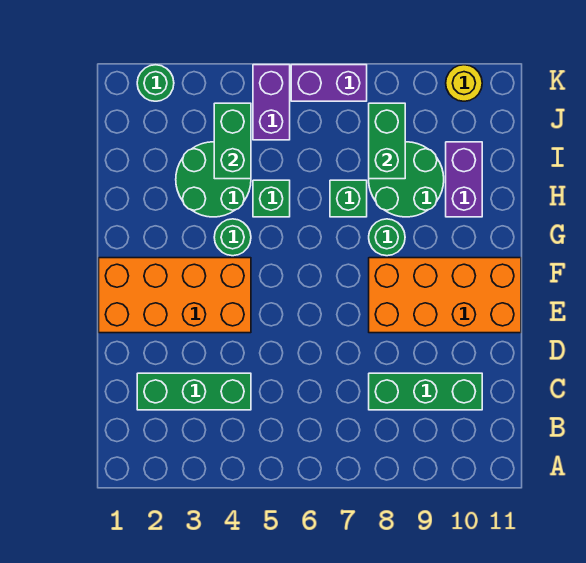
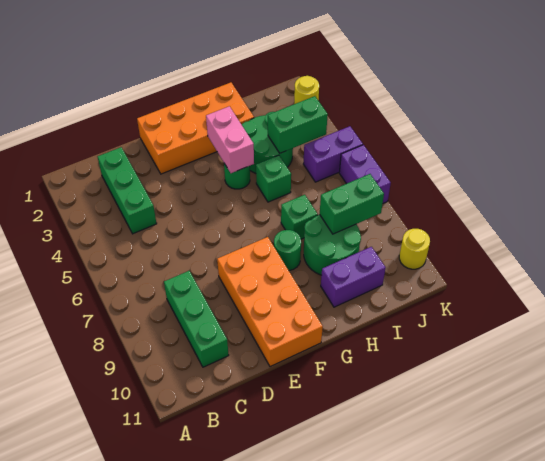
orange 2x4 brick [99,258,251,333] -> orange 2x4 brick turned to [137,82,254,174]
none -> pink 1x2 brick [206,106,254,173]
green 1x1 round brick [137,65,174,101] -> yellow 1x1 round brick [294,76,319,104]

